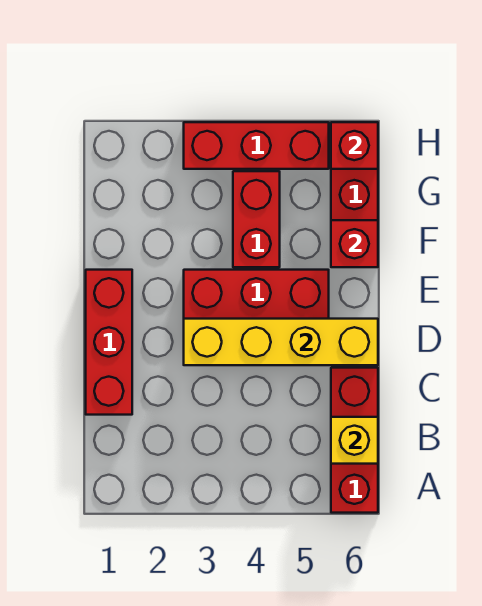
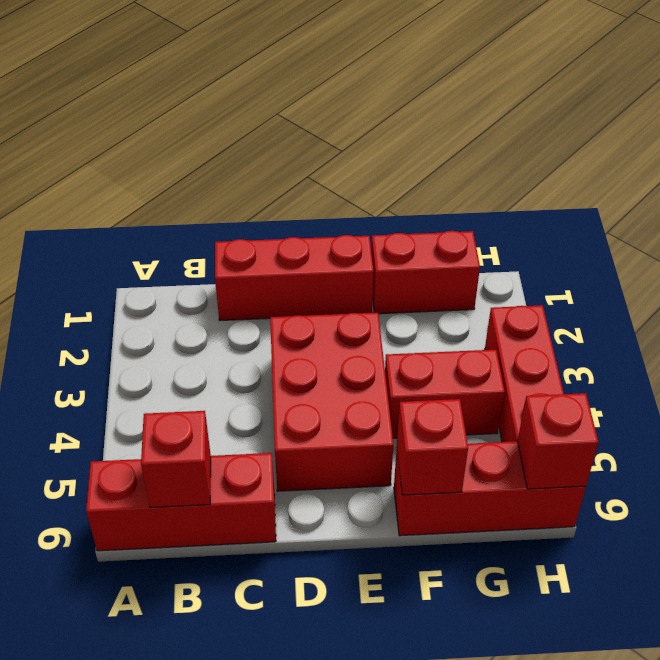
yellow 1x1 brick [331,417,378,464] -> red 1x1 brick [141,411,211,507]
yellow 1x4 brick [184,319,378,365] -> none
none -> red 1x2 brick [371,231,480,314]

